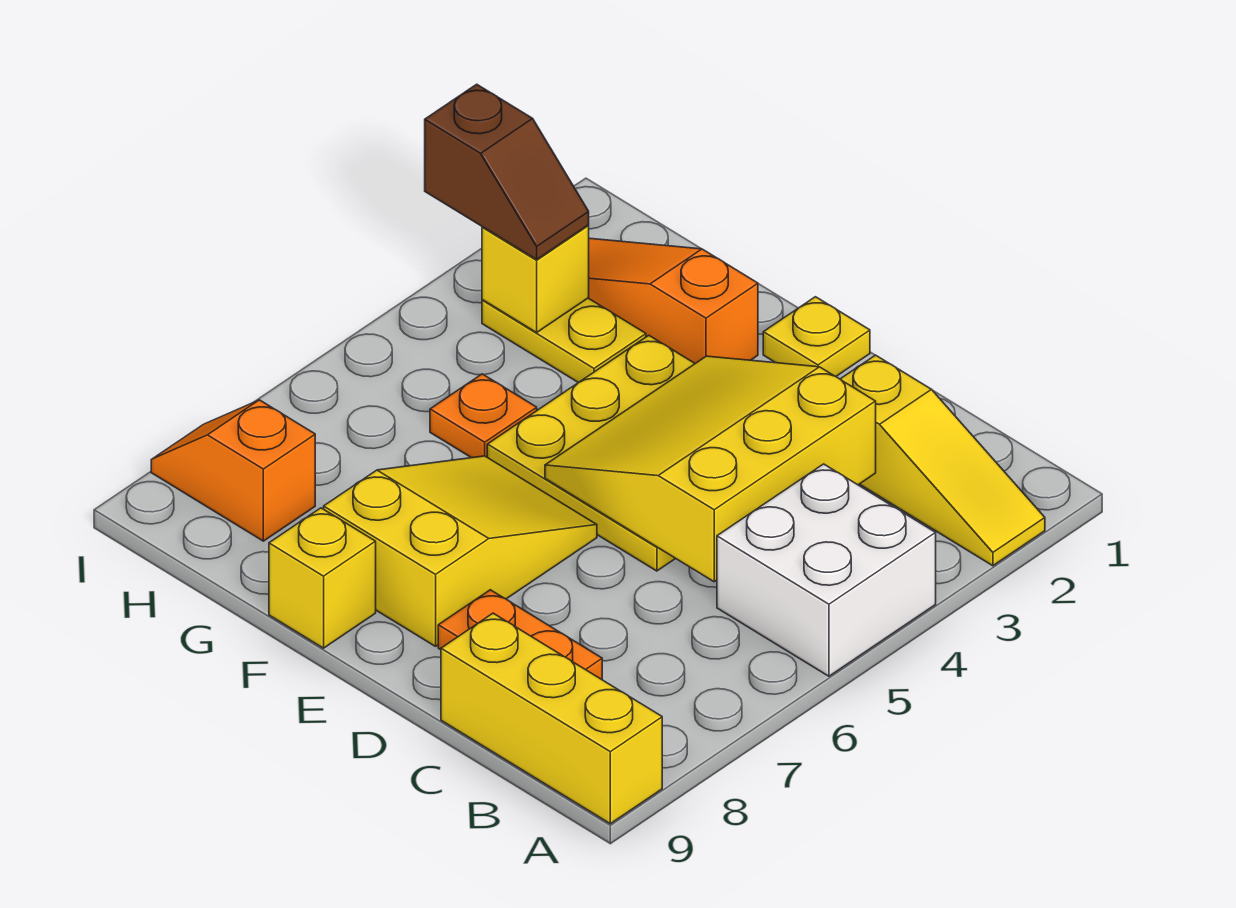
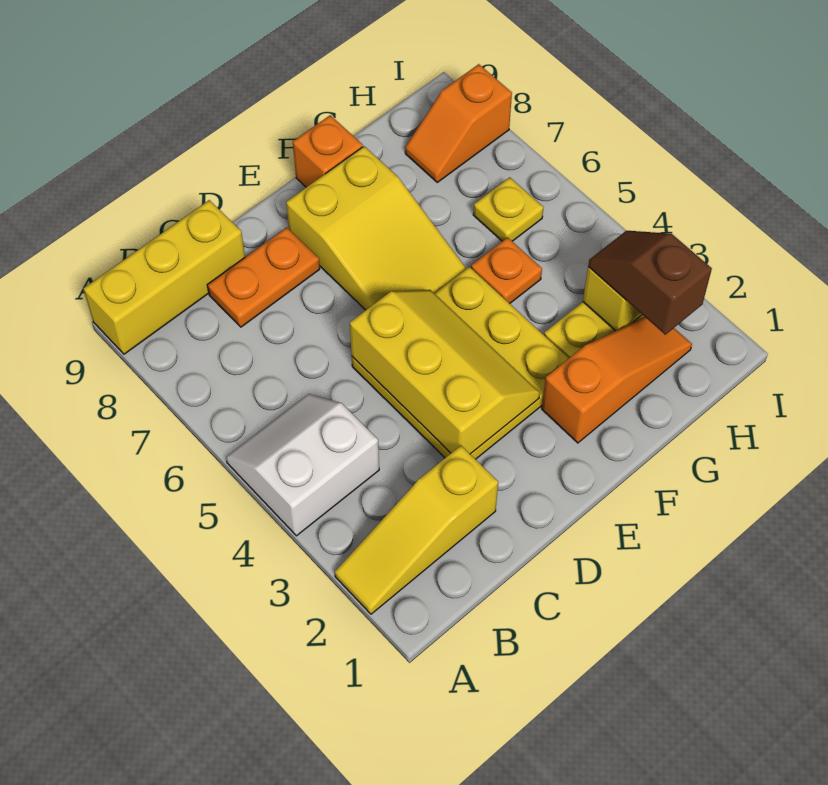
white 2x2 brick [717,464,936,676] -> white 2x2 slope [226,394,379,536]
yellow 3x3 slope [545,356,876,582] -> yellow 2x3 slope [350,290,540,454]
yellow 1x1 plate [763,297,870,376] -> yellow 1x1 plate moved to [473,177,544,241]
yellow 1x1 brick [269,508,376,648] -> orange 1x1 brick [293,115,363,187]
brown 1x2 slope [425,84,589,260] -> brown 1x2 slope turned to [588,231,712,335]
orange 1x2 slope [151,400,315,541] -> orange 1x2 slope turned to [405,64,512,182]

